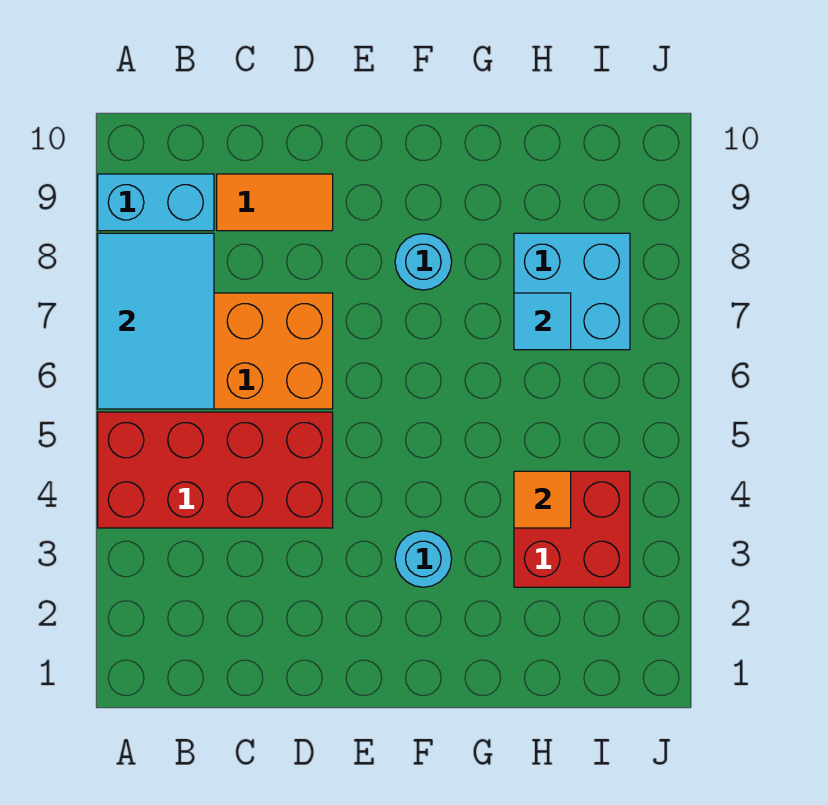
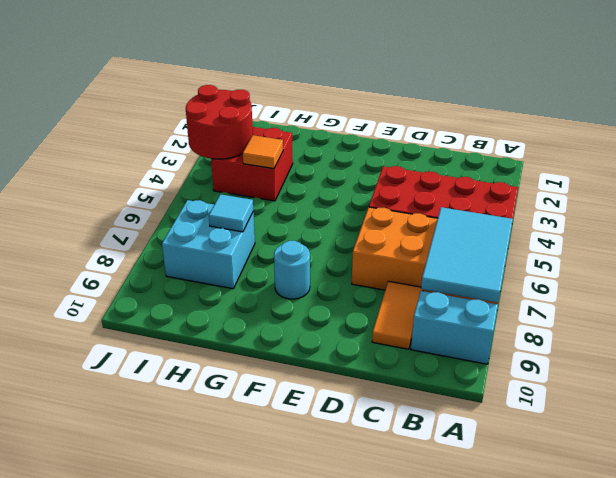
orange 1x2 tile [217,174,333,231] -> orange 1x2 tile turned to [372,281,423,349]
cyan 1x1 round brick [395,531,452,587] -> none
none -> red 2x2 round brick [186,85,253,159]

